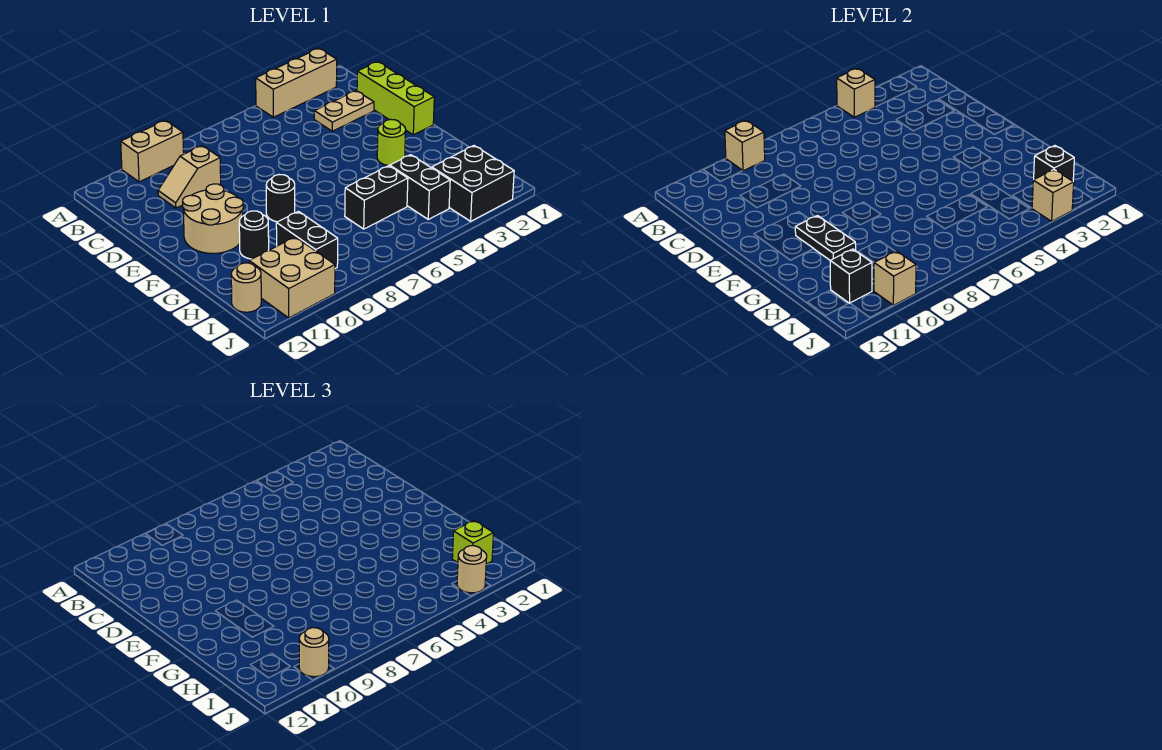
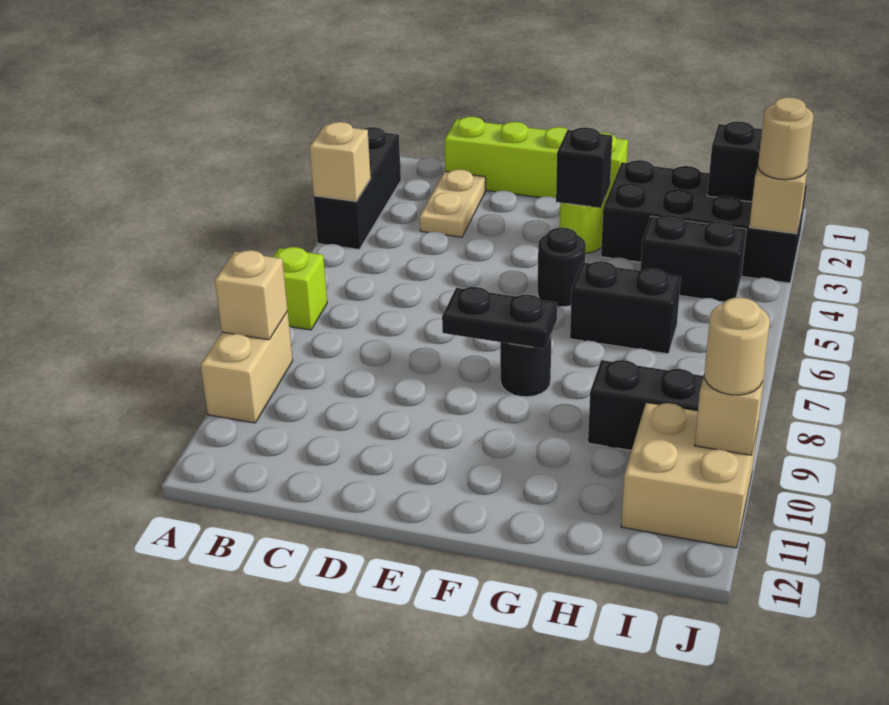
tan 1x3 brick [256,48,337,117] -> black 1x3 brick [314,127,401,249]
lime 1x3 brick [357,62,434,135] -> lime 1x4 brick [444,117,628,203]
tan 1x2 slope [158,146,221,208] -> none
tan 2x2 round brick [183,184,243,253] -> none
black 1x2 plate [795,216,856,261] -> black 1x2 plate moved to [442,287,557,349]
black 1x1 round brick [239,211,269,259] -> black 1x1 round brick moved to [537,228,586,307]
black 1x2 brick [345,166,408,229] -> black 1x2 brick turned to [570,261,681,354]
black 2x2 brick [432,146,514,221] -> black 2x4 brick [601,160,807,283]
lime 1x1 brick [452,521,493,564] -> lime 1x1 brick moved to [273,247,327,330]
black 1x1 brick [830,249,872,303] -> black 1x1 brick moved to [556,127,612,208]
tan 1x1 round brick [231,263,261,312] -> none

